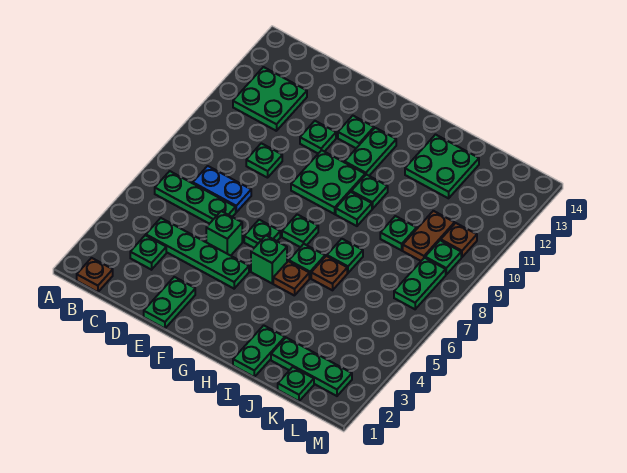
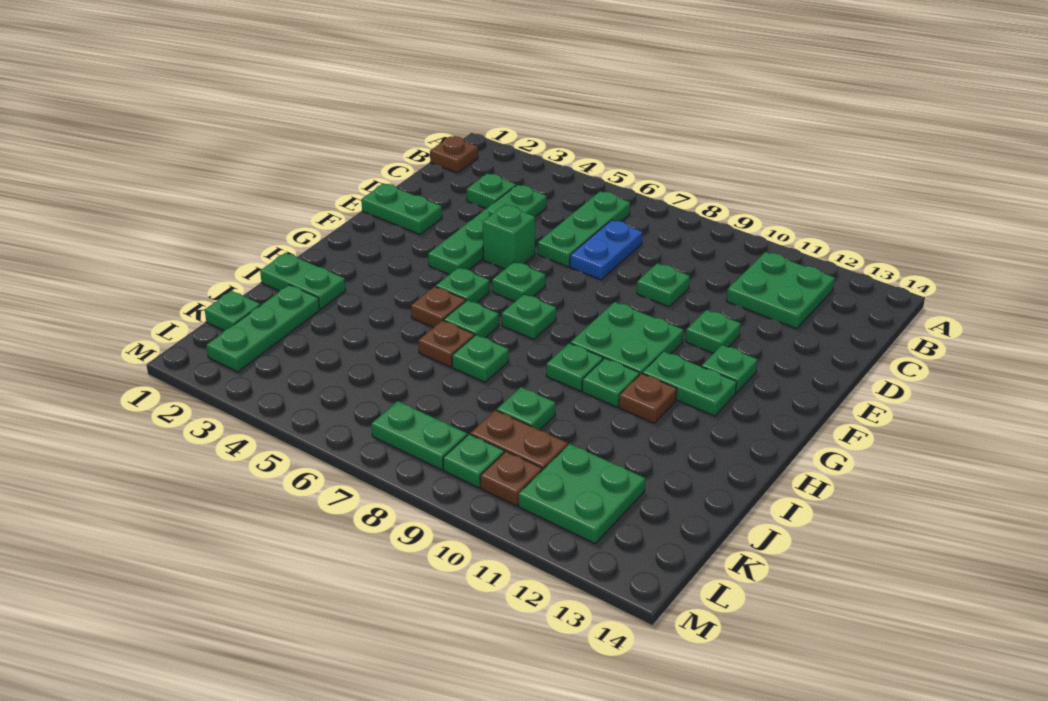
green 1x1 brick [251,235,287,283] -> green 1x1 plate [436,267,490,303]
none -> brown 1x1 plate [619,374,677,423]
green 2x2 plate [405,135,479,198] -> green 2x2 plate moved to [519,444,645,543]

